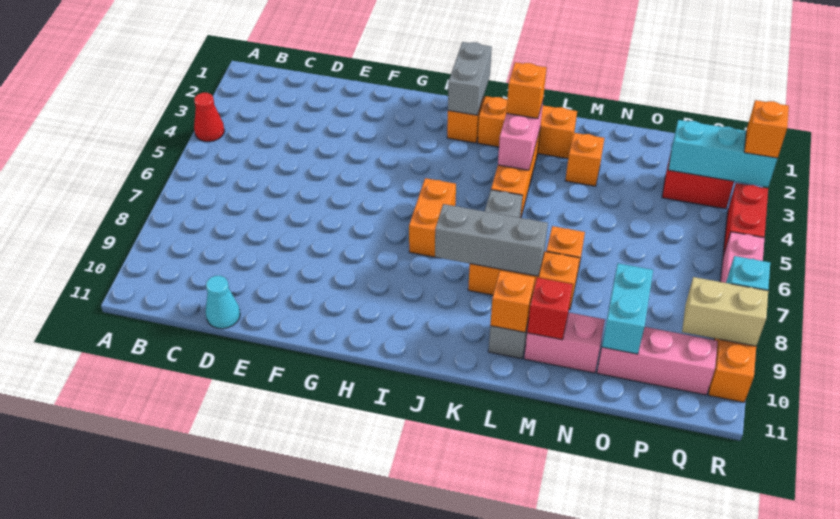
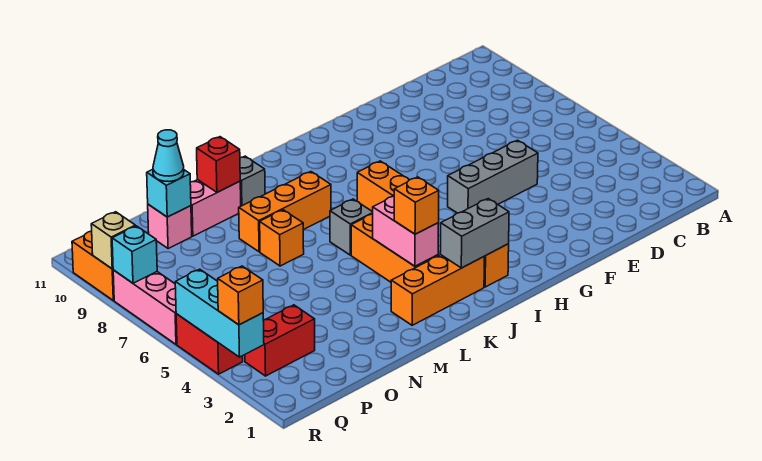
red 1x1 cone [194,93,225,142] -> none
cyan 1x1 cone [205,276,240,329] -> cyan 1x1 cone moved to [153,130,184,182]
grey 1x2 brick [448,42,492,115] -> grey 1x2 brick turned to [440,199,509,268]
grey 1x3 brick [435,204,548,276] -> grey 1x3 brick moved to [448,140,538,213]
orange 1x1 brick [490,271,535,332] -> none
orange 1x1 brick [565,133,604,186] -> none
cyan 1x2 brick [602,263,653,354] -> cyan 1x1 brick [147,169,191,217]
pink 1x3 brick [597,327,718,395] -> pink 1x1 brick [148,204,192,249]
cyan 1x3 brick [668,120,778,187] -> cyan 1x3 brick turned to [175,269,264,357]
tan 1x2 brick [682,277,768,346] -> tan 1x1 brick [91,212,135,269]

